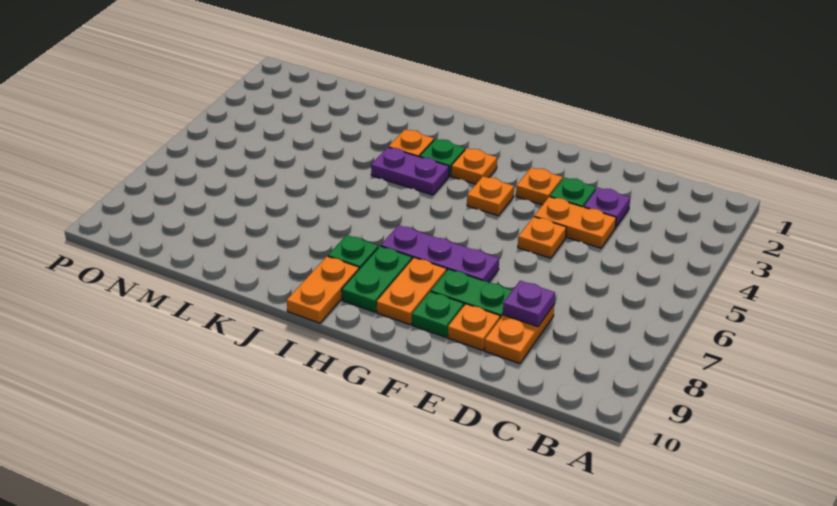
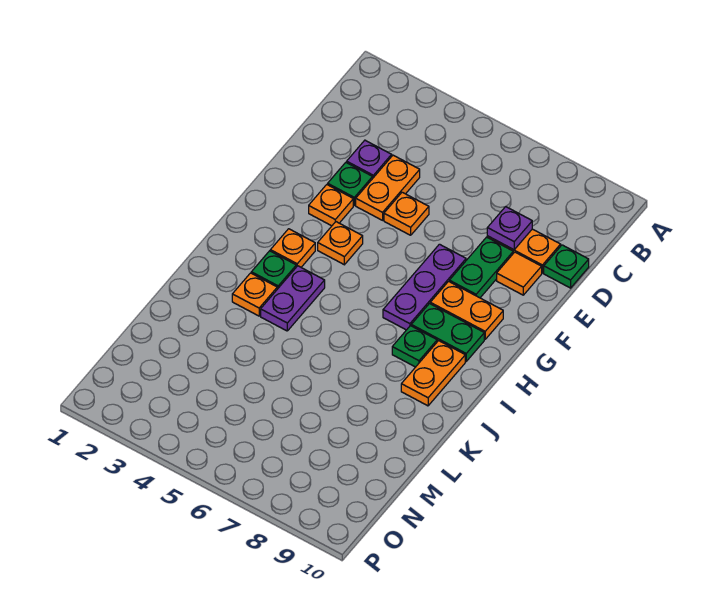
orange 1x1 plate [448,304,500,350] -> orange 1x1 tile [497,252,542,295]
green 1x1 plate [412,292,464,337] -> green 1x1 plate moved to [544,245,589,288]
orange 1x2 plate [287,256,359,323] -> orange 1x2 plate turned to [401,341,465,406]

